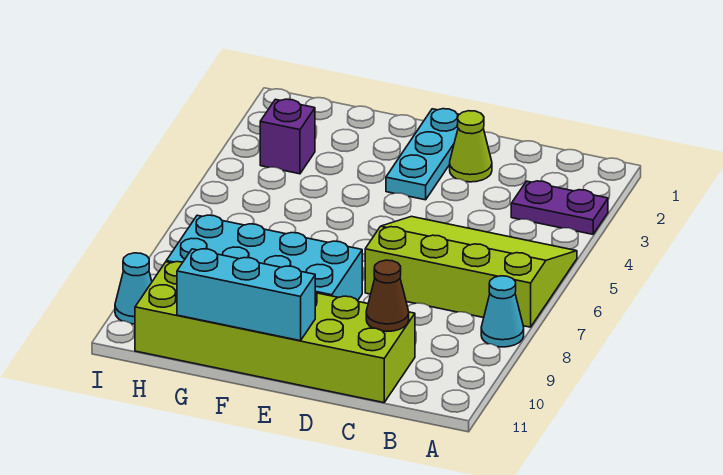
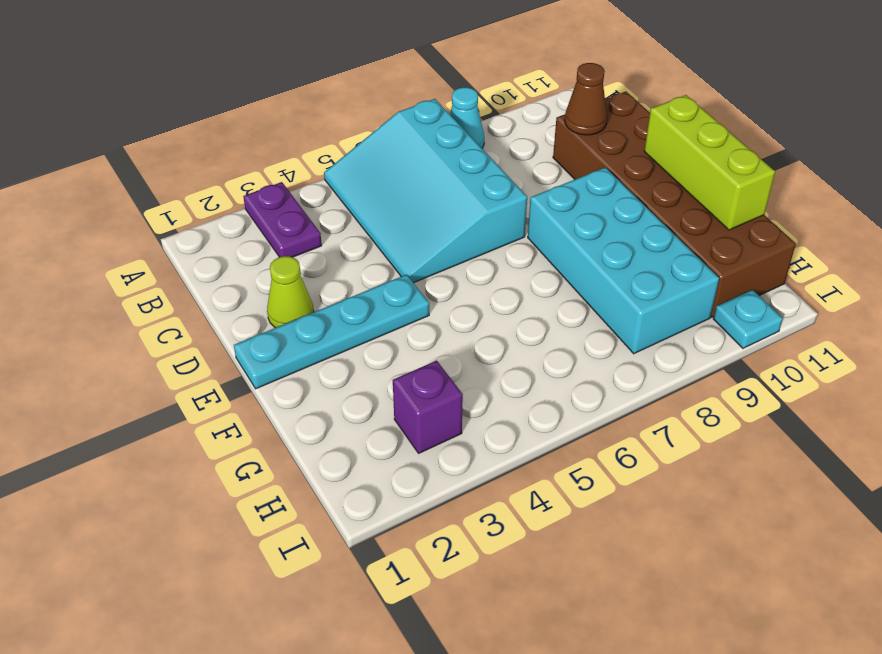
lime 3x4 slope [365,217,577,327] -> cyan 3x4 slope [324,99,527,283]
lime 2x6 brick [135,262,415,403] -> brown 2x6 brick [553,92,796,317]
cyan 1x3 plate [386,109,459,200] -> cyan 1x4 plate [234,275,429,389]
cyan 1x3 brick [177,249,315,341] -> lime 1x3 brick [644,95,775,230]
cyan 1x1 cone [115,253,152,324] -> cyan 1x1 plate [713,290,783,348]

